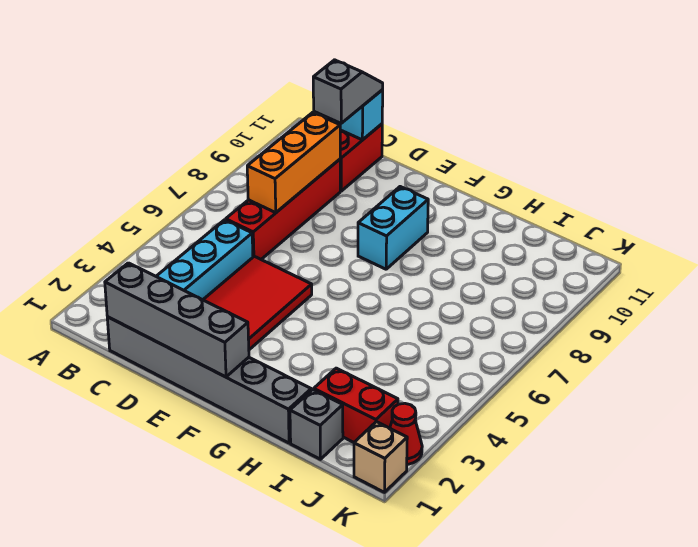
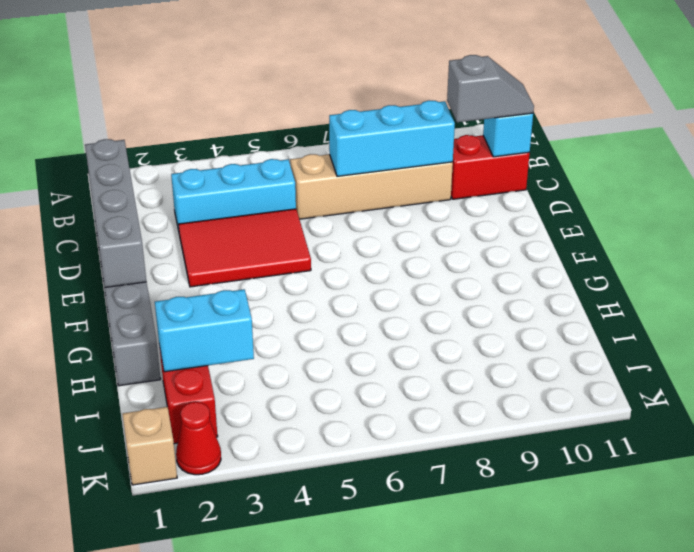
red 1x4 brick [226,159,340,259] -> tan 1x4 brick [290,154,453,219]
orange 1x3 brick [247,113,340,212] -> cyan 1x3 brick [329,100,455,176]
cyan 1x2 brick [358,187,428,269] -> cyan 1x2 brick moved to [155,289,254,372]
grey 1x1 brick [290,390,343,459] -> none

